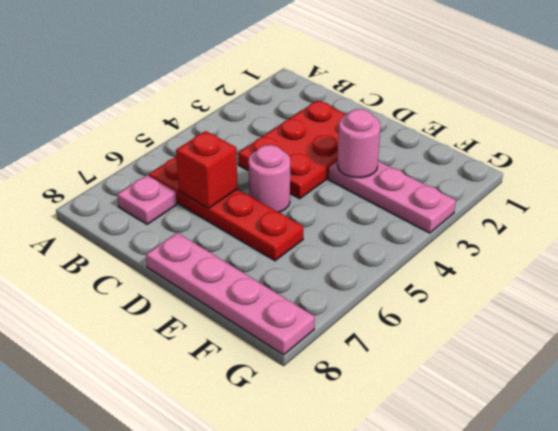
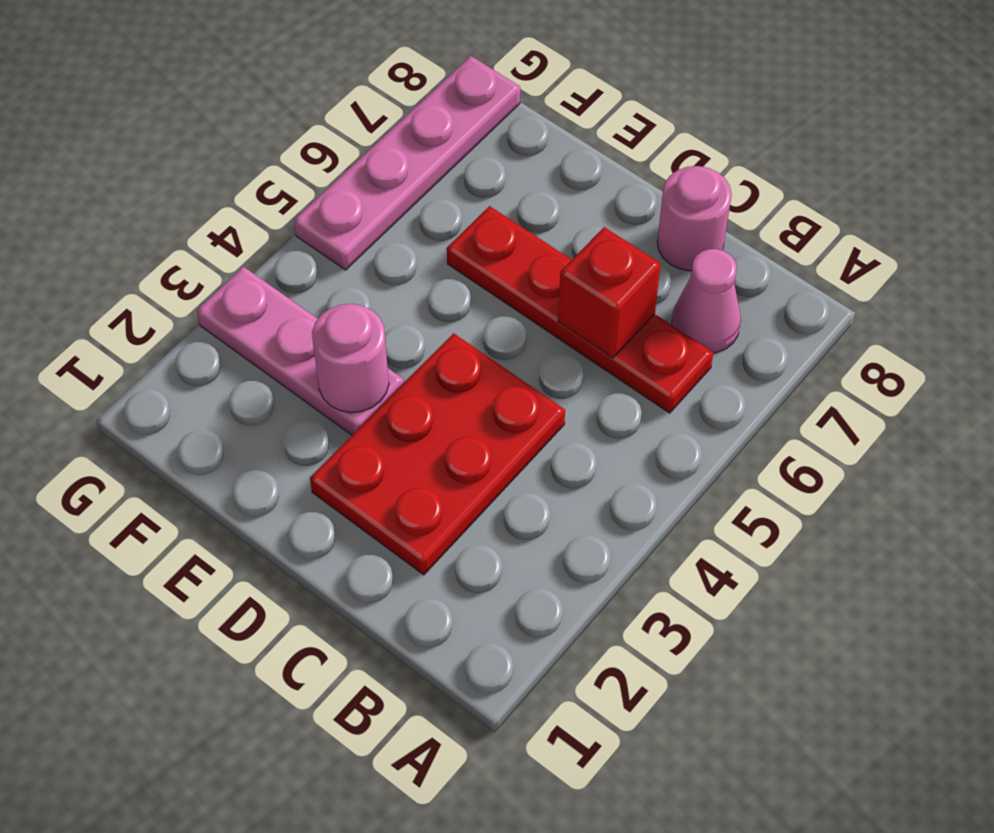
pink 1x1 plate [117,175,177,224] -> pink 1x1 cone [672,249,741,353]
pink 1x1 round brick [249,145,290,212] -> pink 1x1 round brick moved to [657,166,732,271]
pink 1x4 plate [146,233,315,355] -> pink 1x4 plate turned to [294,56,520,270]

